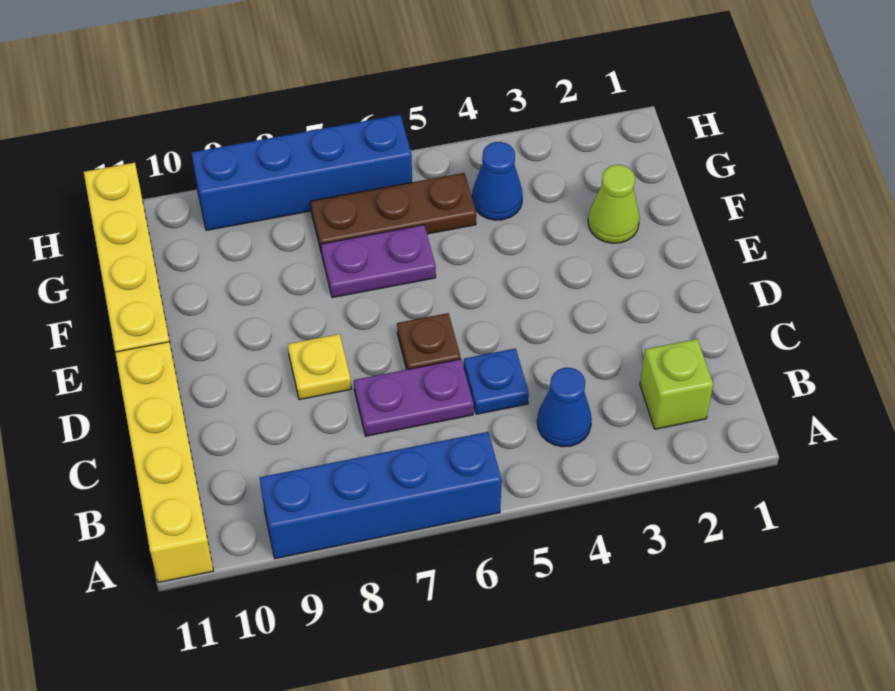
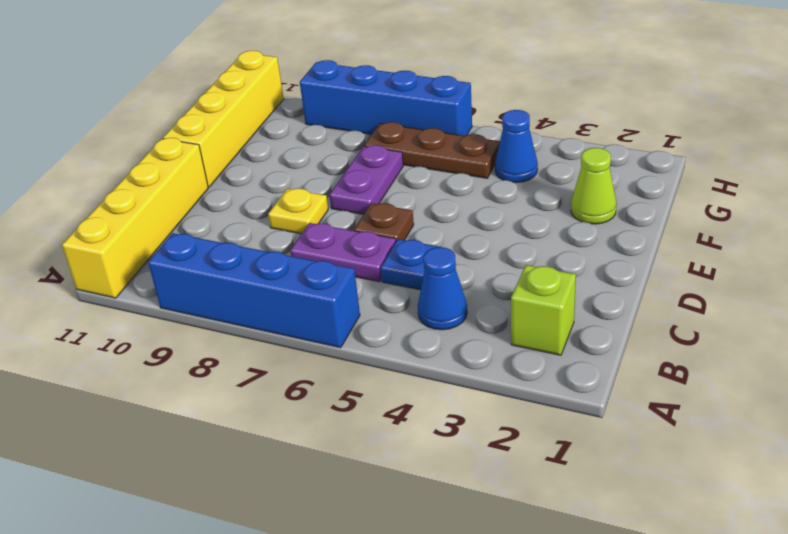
purple 1x2 plate [321,225,436,298] -> purple 1x2 plate turned to [330,145,403,215]

